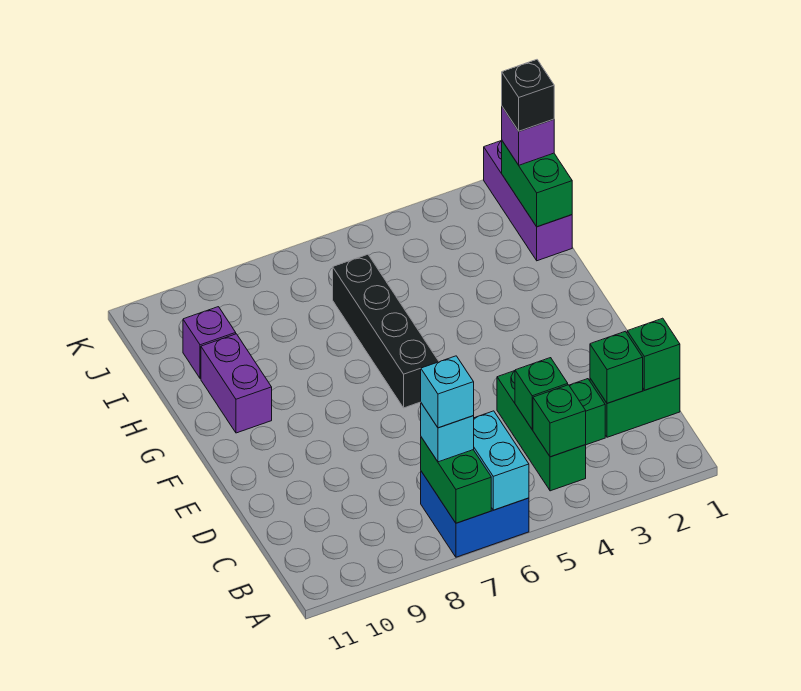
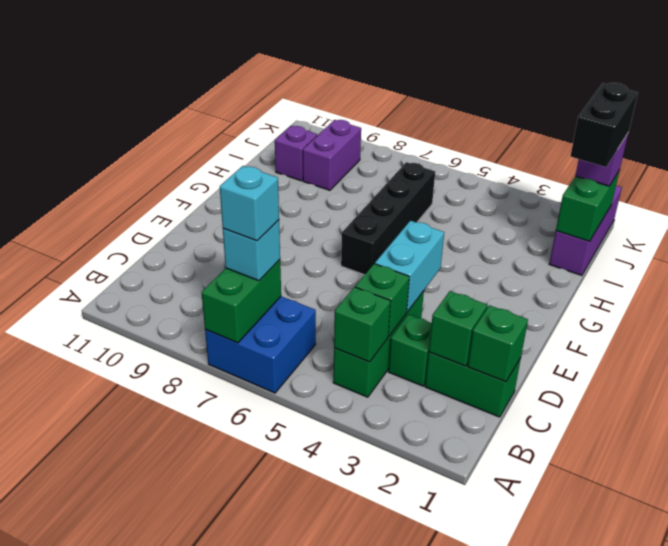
cyan 1x2 brick [474,411,529,510] -> cyan 1x2 brick moved to [375,221,444,312]
purple 1x2 brick [201,334,272,433] -> purple 1x2 brick moved to [303,120,361,190]
black 1x1 brick [502,60,554,131] -> black 1x2 brick [571,83,638,167]

